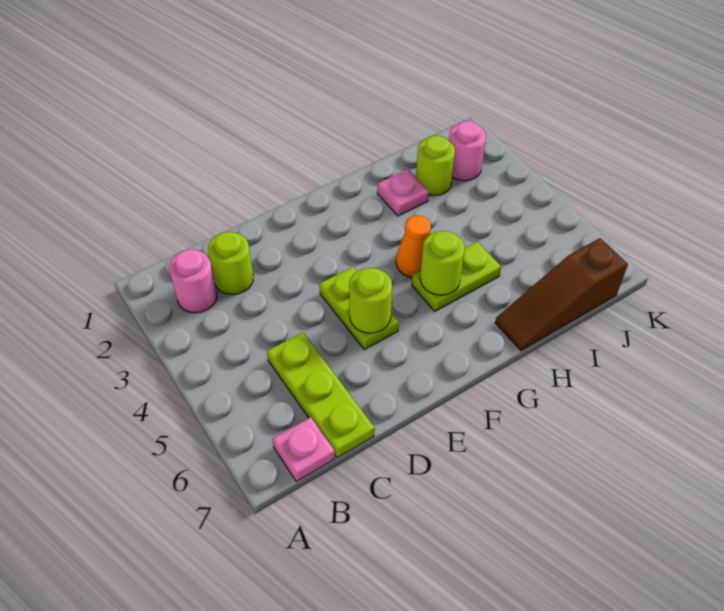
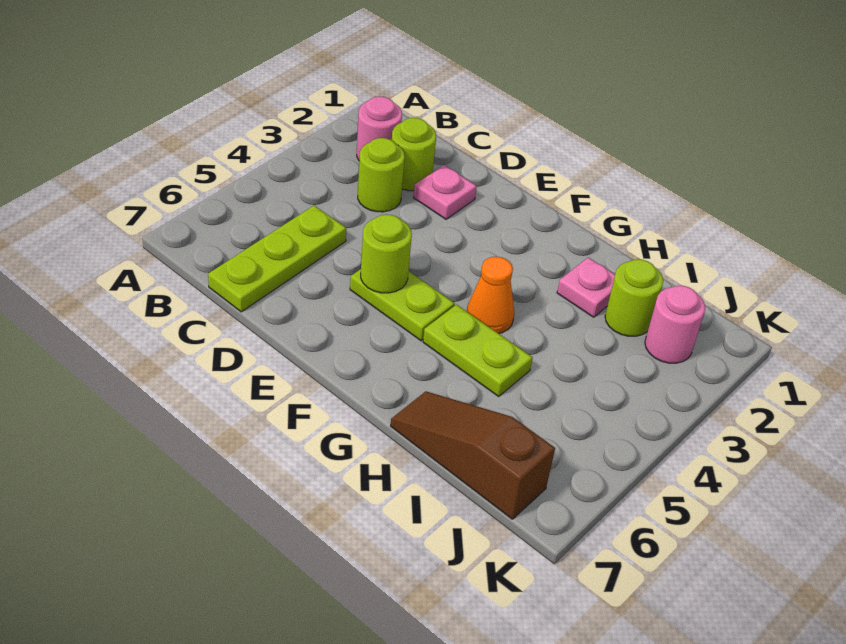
pink 1x1 plate [272,417,335,481] -> pink 1x1 plate moved to [414,165,477,219]
lime 1x2 plate [319,267,399,349] -> lime 1x2 plate turned to [350,269,455,341]
lime 1x1 round brick [420,231,465,295] -> lime 1x1 round brick moved to [358,138,405,212]

